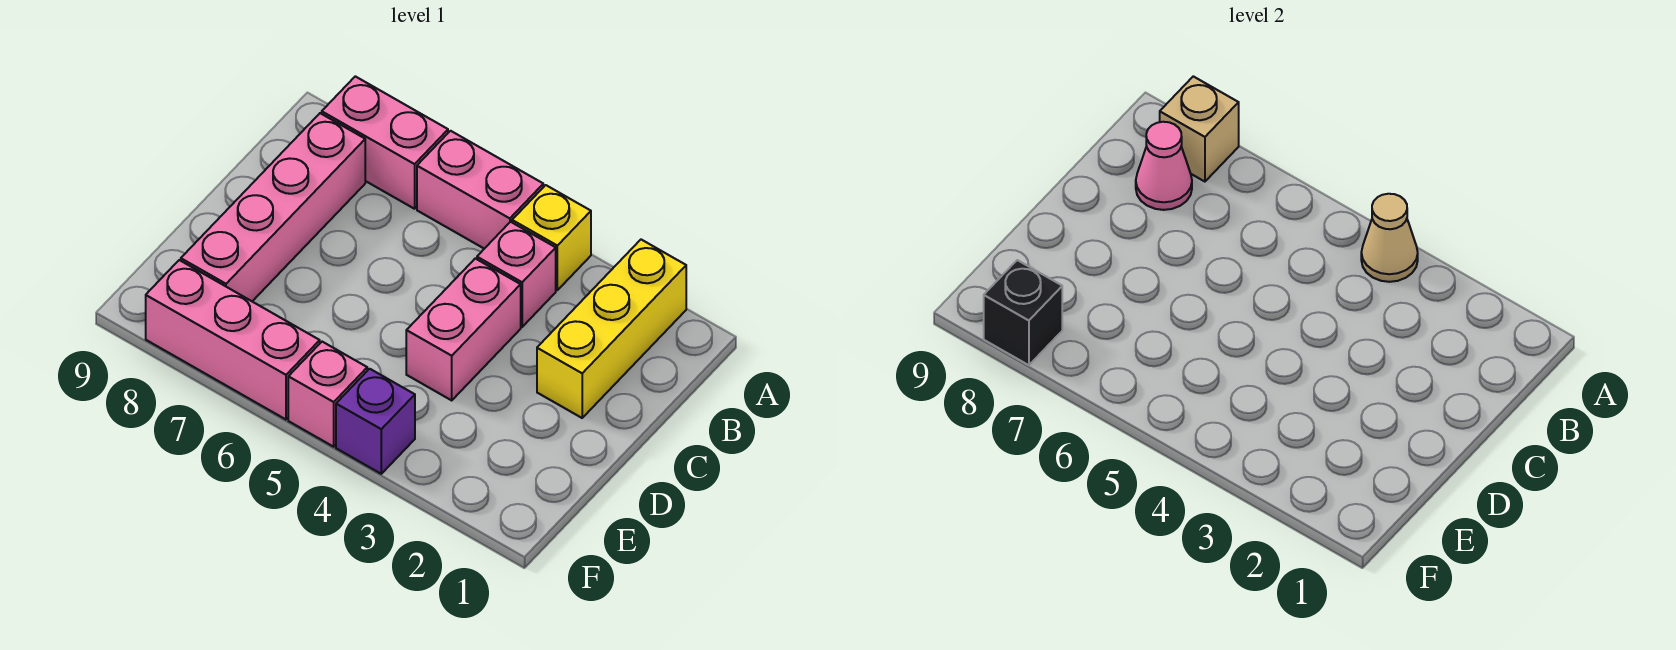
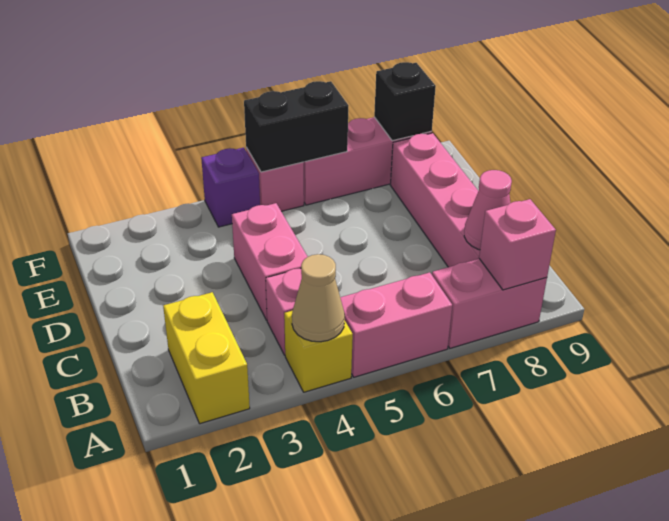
yellow 1x3 brick [537,240,686,418] -> yellow 1x2 brick [163,292,250,424]
tan 1x1 brick [1160,76,1239,182] -> pink 1x1 brick [479,199,556,290]
none -> black 1x2 brick [244,81,349,172]

